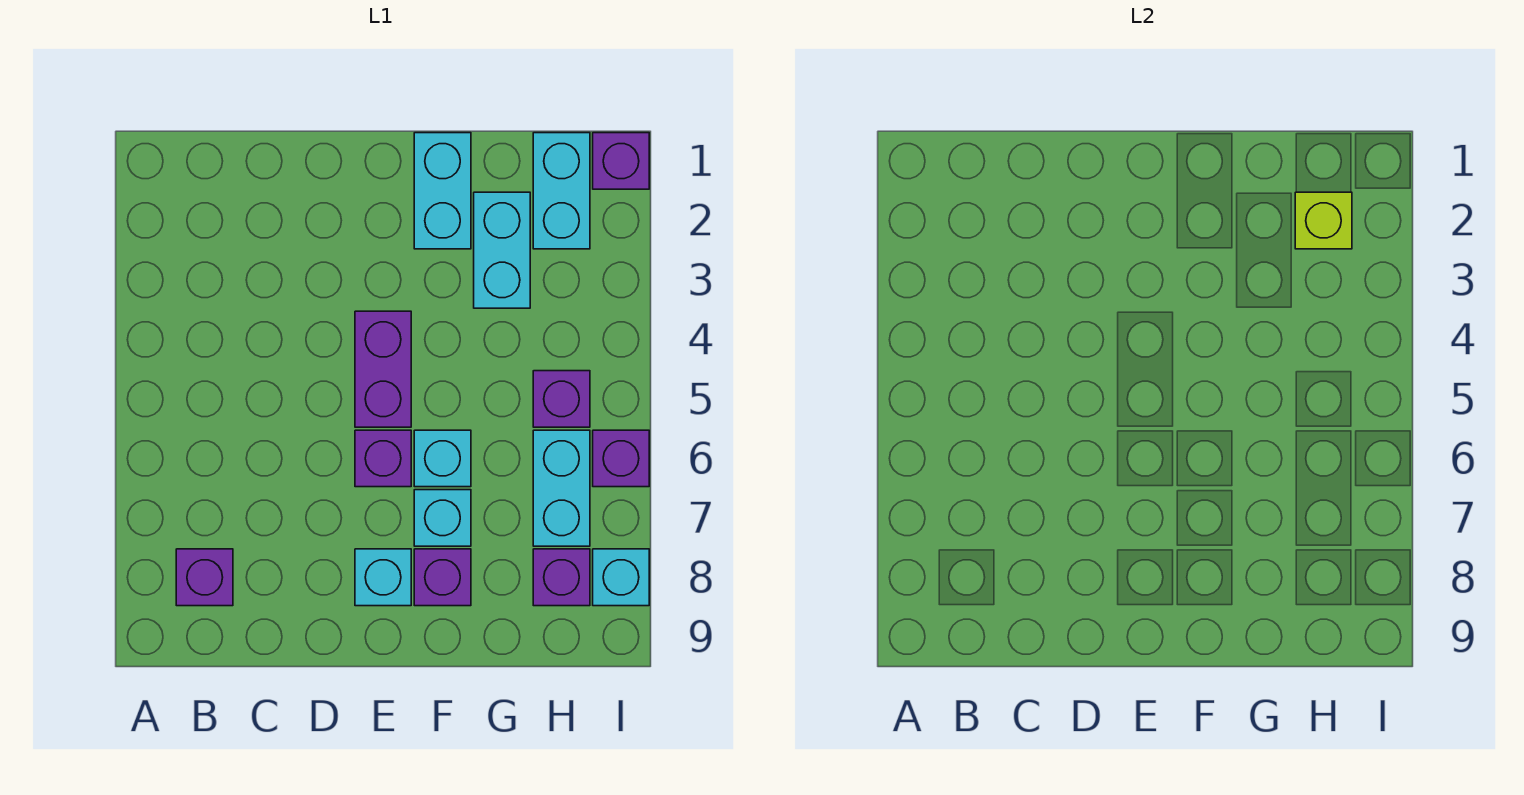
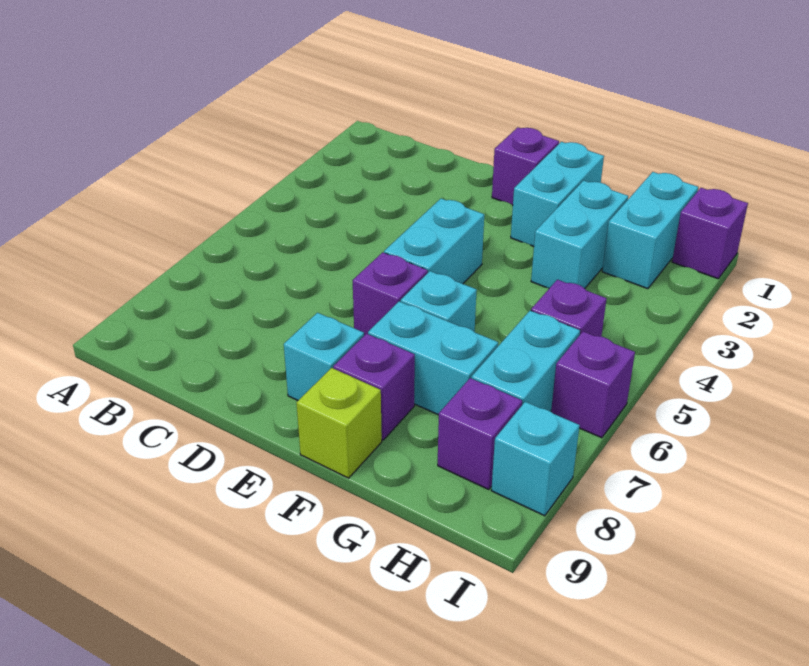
purple 1x1 brick [176,549,233,606] -> purple 1x1 brick moved to [492,127,559,205]
purple 1x2 brick [355,311,411,427] -> cyan 1x2 brick [384,199,484,284]
cyan 1x1 brick [414,490,471,546] -> cyan 1x2 brick [368,301,498,415]
lime 1x1 brick [1295,192,1352,249] -> lime 1x1 brick moved to [297,368,382,478]

